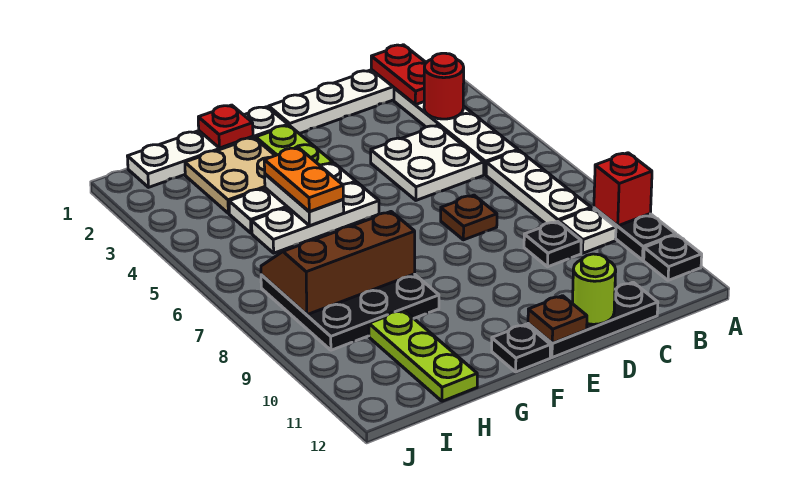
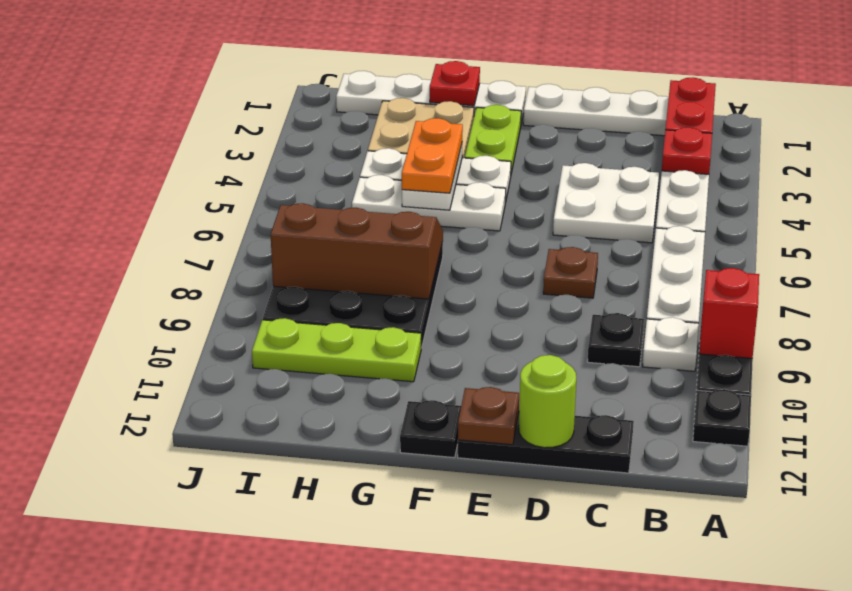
red 1x1 round brick [424,53,464,119] -> red 1x1 plate [662,127,712,174]
lime 1x3 plate [369,310,477,401] -> lime 1x3 plate turned to [252,318,421,382]

